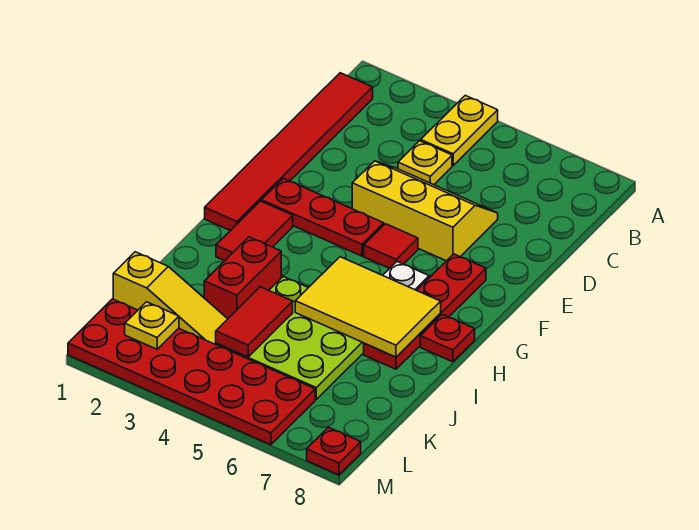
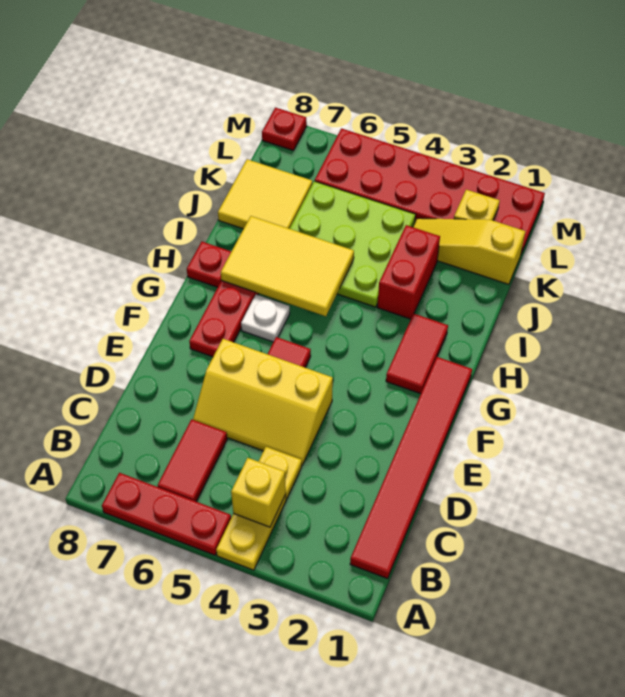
none -> yellow 1x1 brick [231,458,286,527]
red 1x3 plate [261,178,384,256] -> red 1x3 plate moved to [102,473,231,555]
red 1x2 tile [216,287,293,357] -> red 1x2 tile moved to [158,419,227,501]
none -> yellow 2x2 tile [218,159,312,229]

